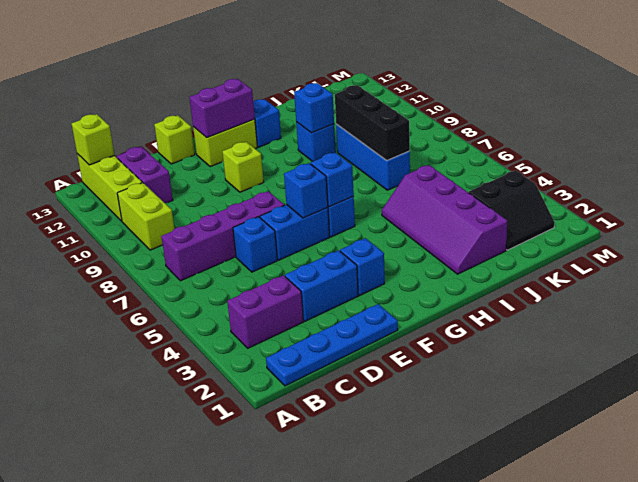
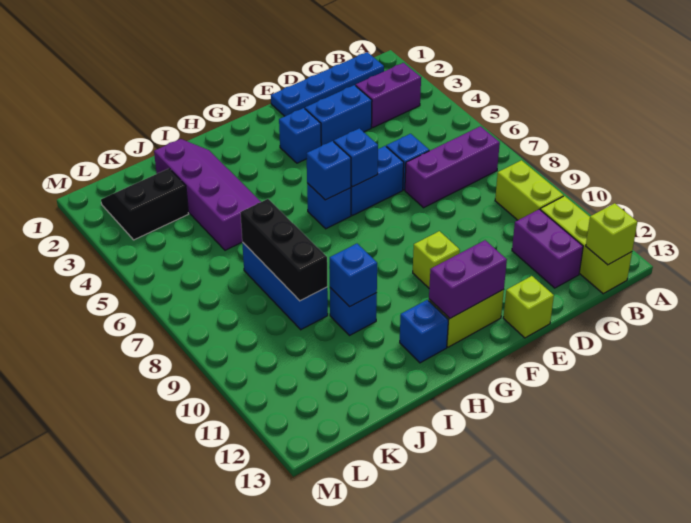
purple 1x4 brick [161,191,284,281] -> purple 1x3 brick [405,126,500,208]

